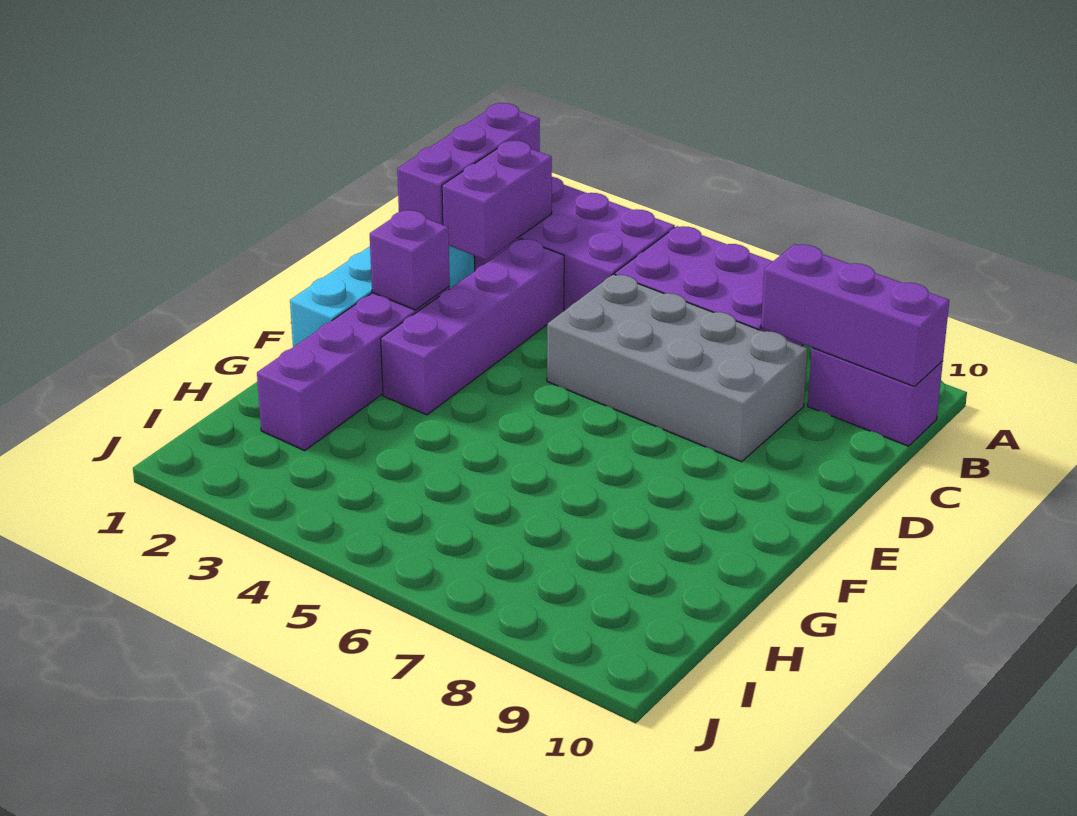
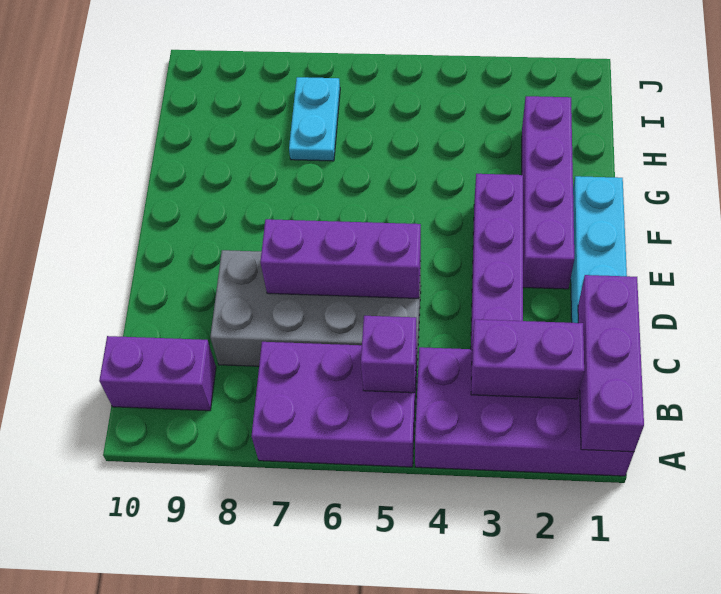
purple 1x2 brick [442,141,552,260] -> purple 1x2 brick turned to [471,319,584,399]
purple 1x3 brick [761,244,949,387] -> purple 1x3 brick moved to [260,219,421,299]
purple 1x1 brick [370,210,450,310] -> purple 1x1 brick moved to [361,316,417,393]
none -> cyan 1x2 plate [289,77,340,161]

